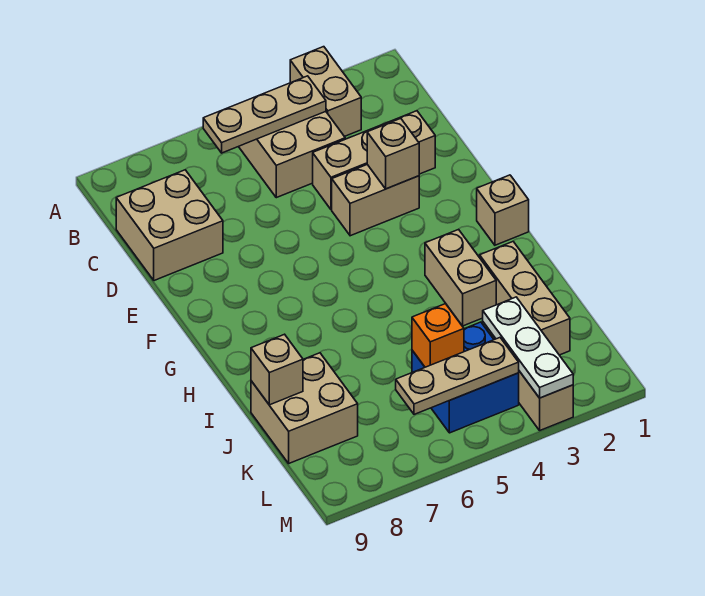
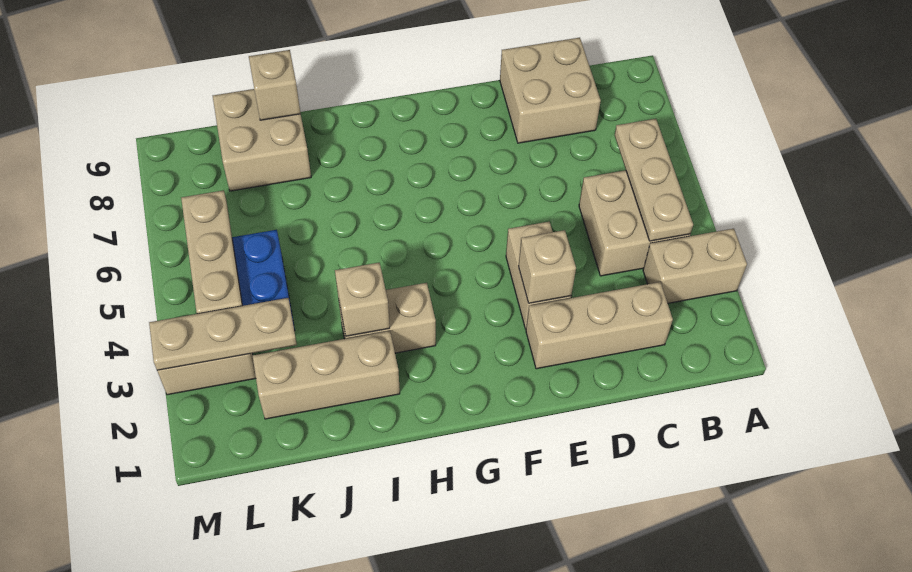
tan 1x3 brick [313,111,435,209] -> tan 1x3 brick turned to [526,282,673,369]
tan 1x1 brick [477,175,529,245] -> tan 1x1 brick moved to [335,263,390,336]
white 1x3 plate [483,297,573,398] -> tan 1x3 plate [149,298,297,370]
orange 1x1 brick [412,304,464,367] -> none

